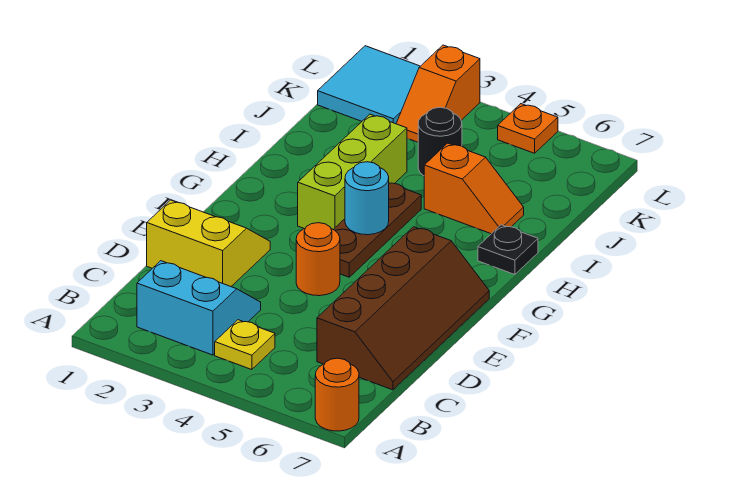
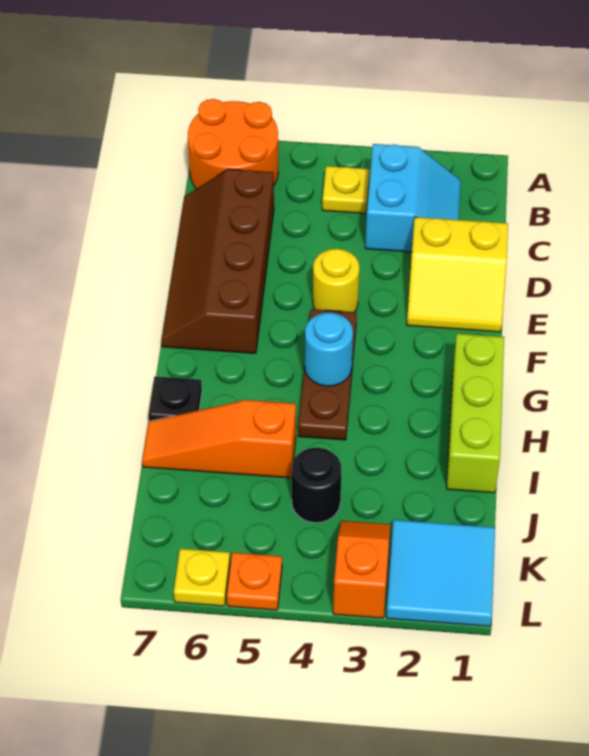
orange 1x1 round brick [315,358,359,431] -> orange 2x2 round brick [188,99,278,189]
cyan 2x2 slope [137,261,261,355] -> cyan 2x2 slope turned to [365,144,461,252]
orange 1x1 round brick [296,223,340,296] -> yellow 1x1 round brick [313,249,359,312]
lime 1x3 brick [298,114,407,229] -> lime 1x3 brick moved to [447,334,504,493]
orange 1x2 slope [424,143,524,234] -> orange 1x3 slope [142,400,296,478]
none -> yellow 1x1 plate [174,549,230,606]

